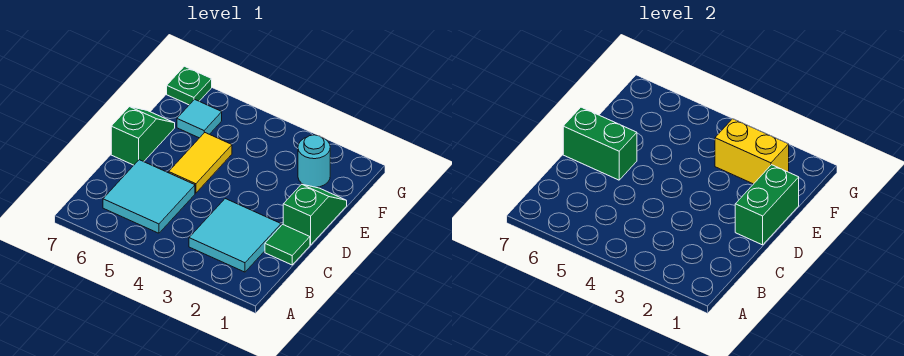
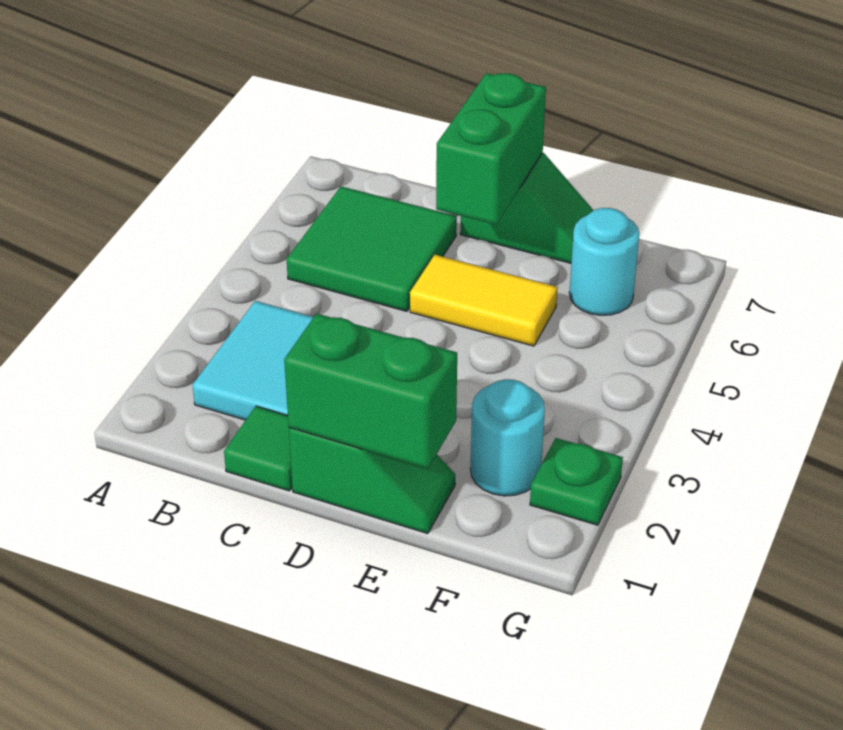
cyan 2x2 tile [103,160,195,233] -> green 2x2 tile [287,186,457,311]
yellow 1x2 brick [715,119,789,184] -> none
cyan 1x1 tile [177,99,222,138] -> cyan 1x1 round brick [569,208,639,315]
green 1x1 plate [167,66,212,105] -> green 1x1 plate moved to [530,438,623,525]

